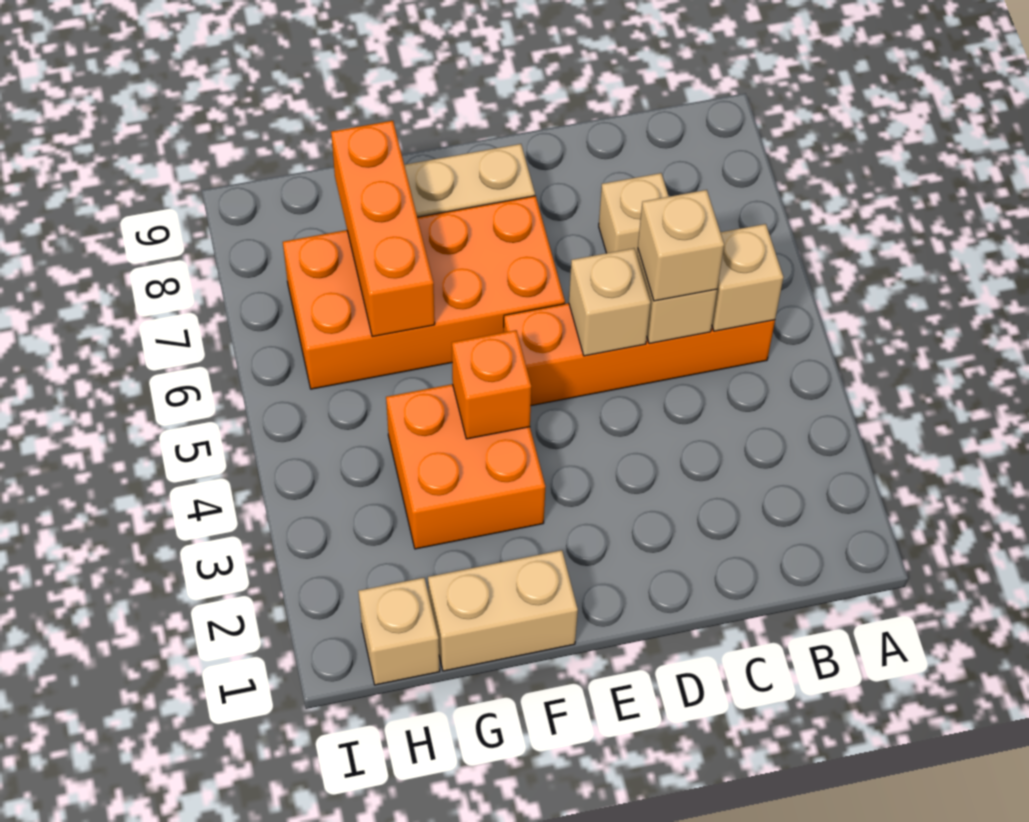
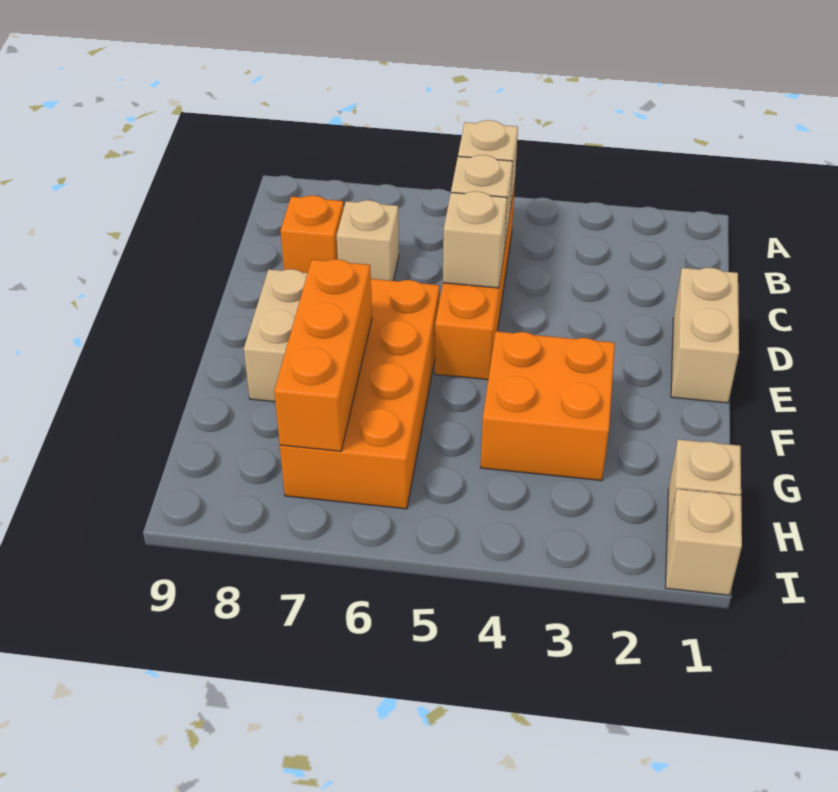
tan 1x1 brick [638,190,724,301] -> tan 1x1 brick moved to [665,489,742,595]
tan 1x2 brick [428,550,578,671] -> tan 1x2 brick moved to [671,268,739,403]
orange 1x1 brick [452,330,531,439] -> orange 1x1 brick moved to [281,196,344,273]
orange 1x3 brick [331,121,435,337] -> orange 1x3 brick turned to [274,259,372,451]

